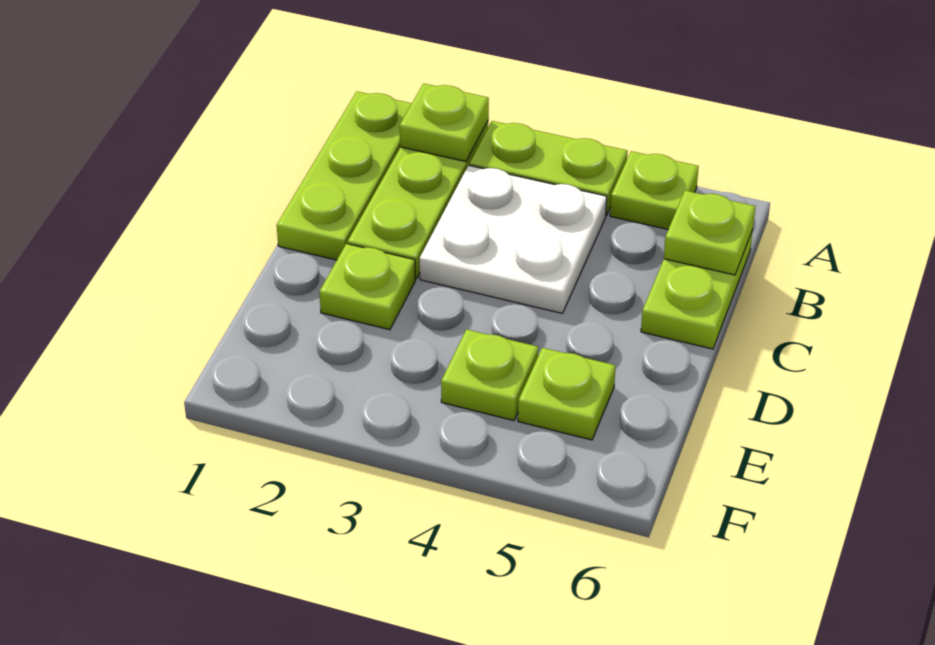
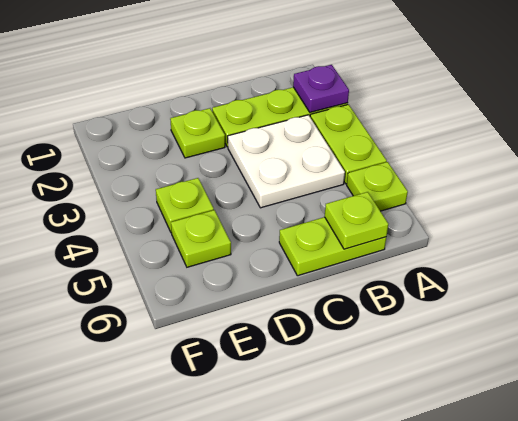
lime 1x3 plate [277,91,412,260] -> none
lime 1x1 plate [400,83,489,162] -> purple 1x1 plate [293,65,349,112]

